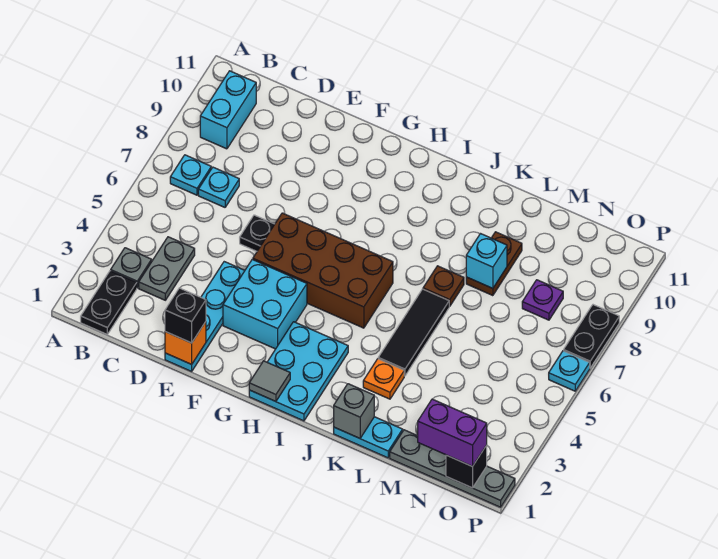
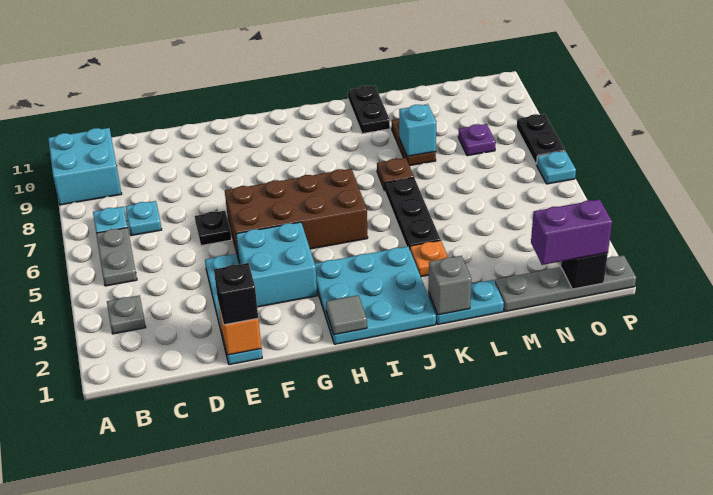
black 1x2 plate [81,271,137,334] -> black 1x2 plate moved to [348,86,390,134]
cyan 1x2 brick [200,71,256,149] -> cyan 2x2 brick [48,128,122,205]
grey 1x2 plate [139,237,195,300] -> grey 1x2 plate moved to [96,228,137,286]
cyan 2x3 plate [249,322,348,421] -> cyan 3x3 plate [315,246,436,344]
black 1x3 tile [378,289,449,376] -> black 1x3 plate [385,178,441,248]

